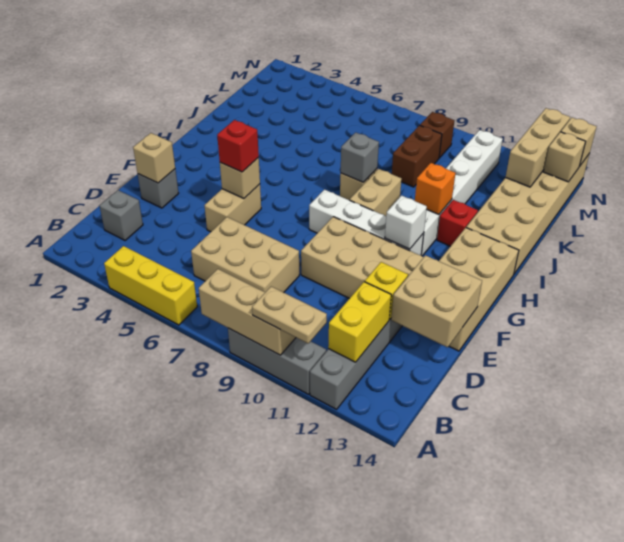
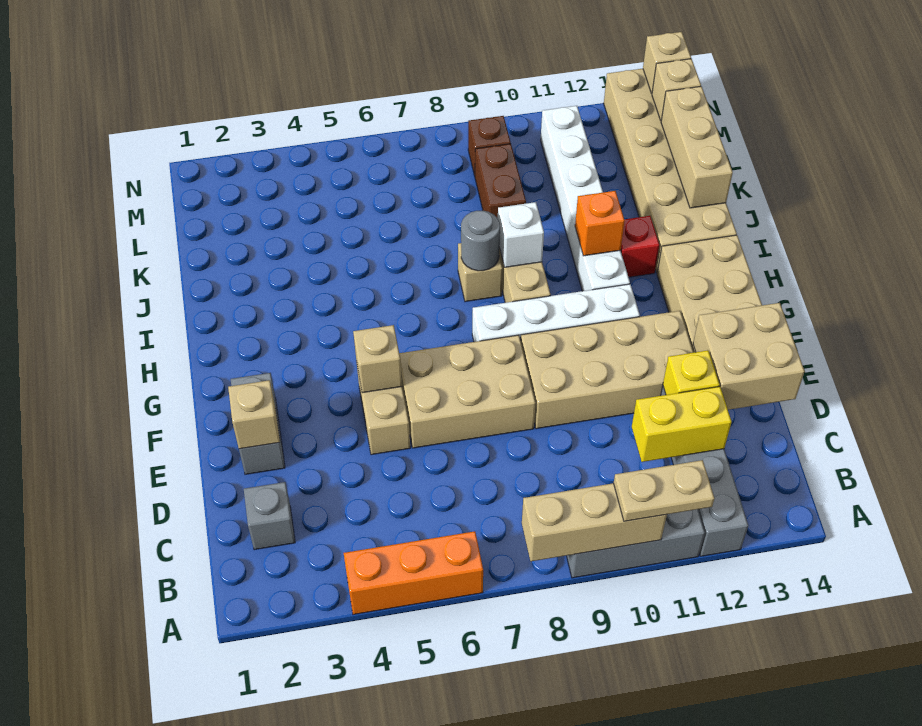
yellow 1x3 brick [104,246,197,325] -> orange 1x3 brick [344,531,483,614]
yellow 1x2 brick [328,282,391,362] -> yellow 1x2 brick turned to [632,386,732,462]
tan 2x3 brick [191,217,299,292] -> tan 2x3 brick moved to [399,335,536,448]
grey 1x1 brick [138,169,179,208] -> grey 1x2 brick [231,373,285,474]
red 1x1 brick [217,120,259,172] -> none
white 1x1 brick [385,196,427,249] -> white 1x1 brick moved to [498,202,544,267]
grey 1x1 brick [341,133,379,182] -> grey 1x1 round brick [461,210,500,271]
tan 1x3 brick [506,108,570,187] -> tan 1x3 brick moved to [661,86,733,208]

